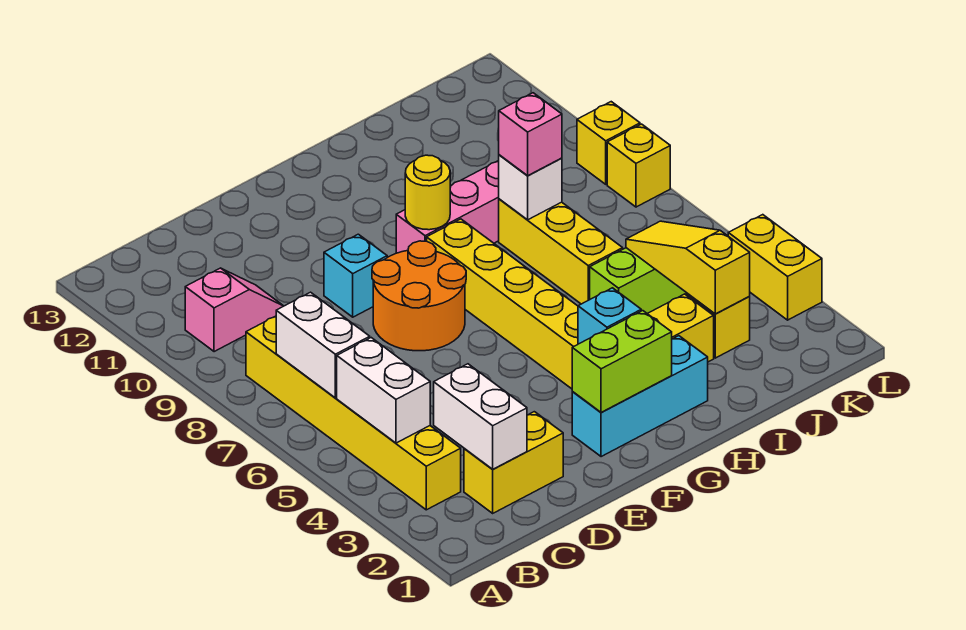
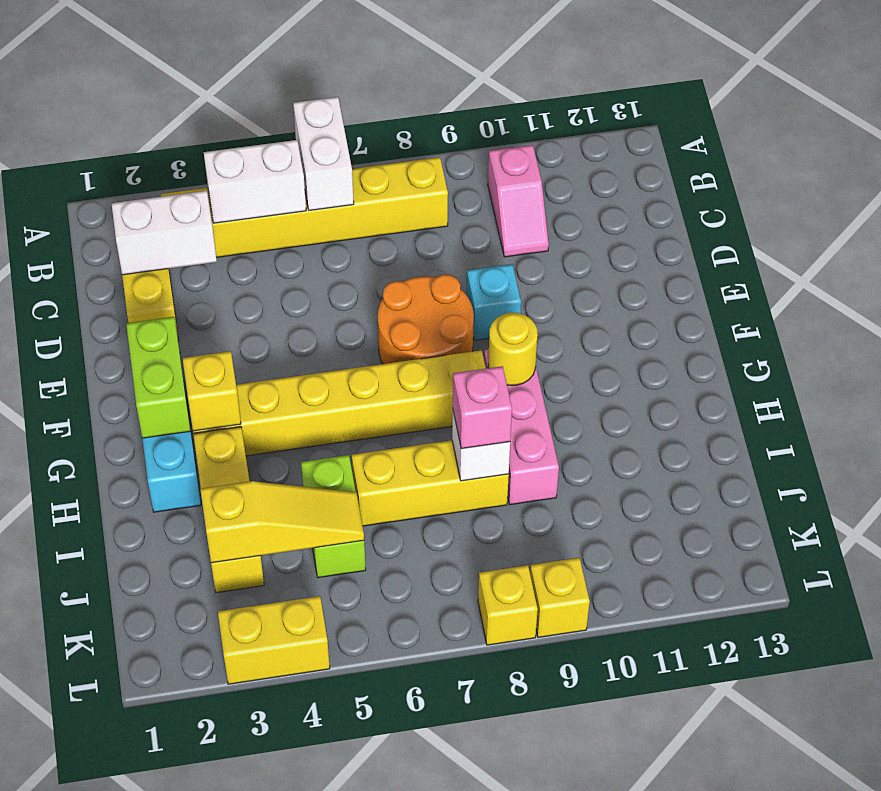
white 1x2 brick [276,292,370,398] -> white 1x2 brick turned to [293,97,354,210]
cyan 1x1 brick [578,288,641,344] -> yellow 1x1 brick [183,351,241,431]

